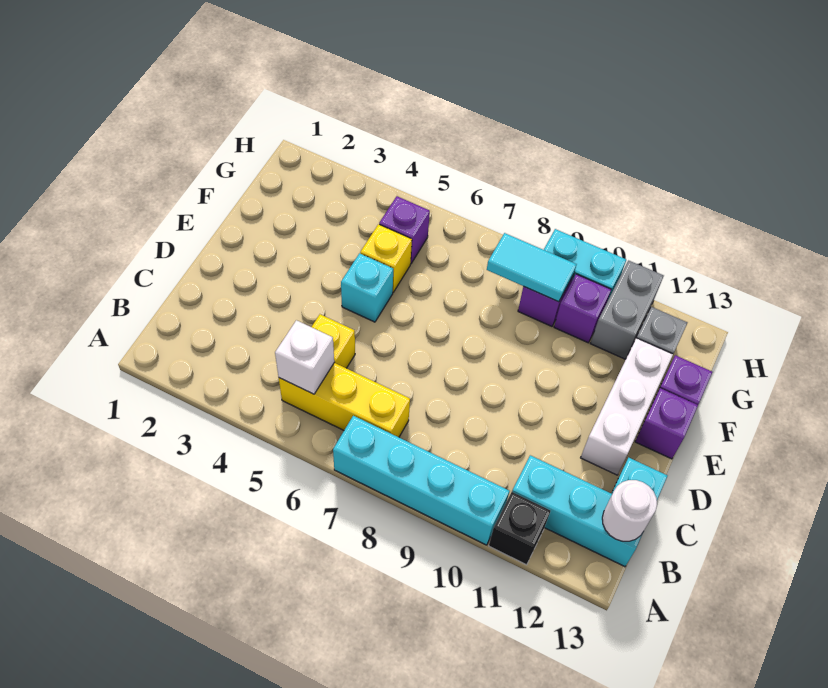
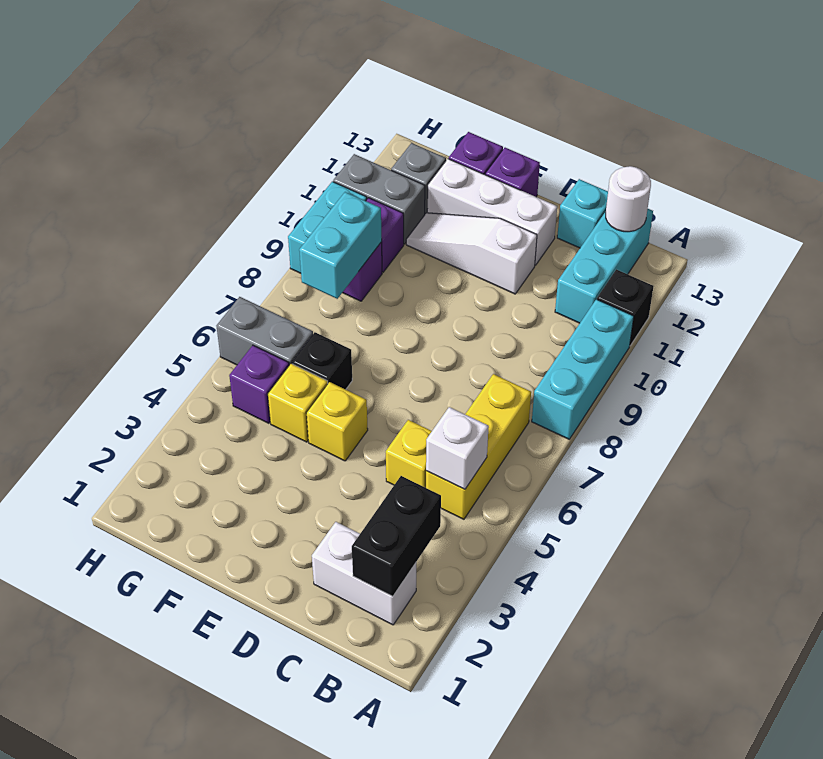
cyan 1x4 brick [333,416,509,545] -> cyan 1x3 brick [532,299,634,439]
none -> white 1x2 brick [312,522,416,625]
none -> black 1x2 brick [352,476,441,597]
none -> white 1x3 slope [406,213,537,294]
cyan 1x1 brick [341,253,393,322] -> yellow 1x1 brick [307,382,368,461]
none -> black 1x1 brick [292,332,352,390]
none -> grey 1x2 brick [217,297,313,365]
cyan 1x2 tile [487,233,577,302] -> cyan 1x2 brick [299,192,382,299]

